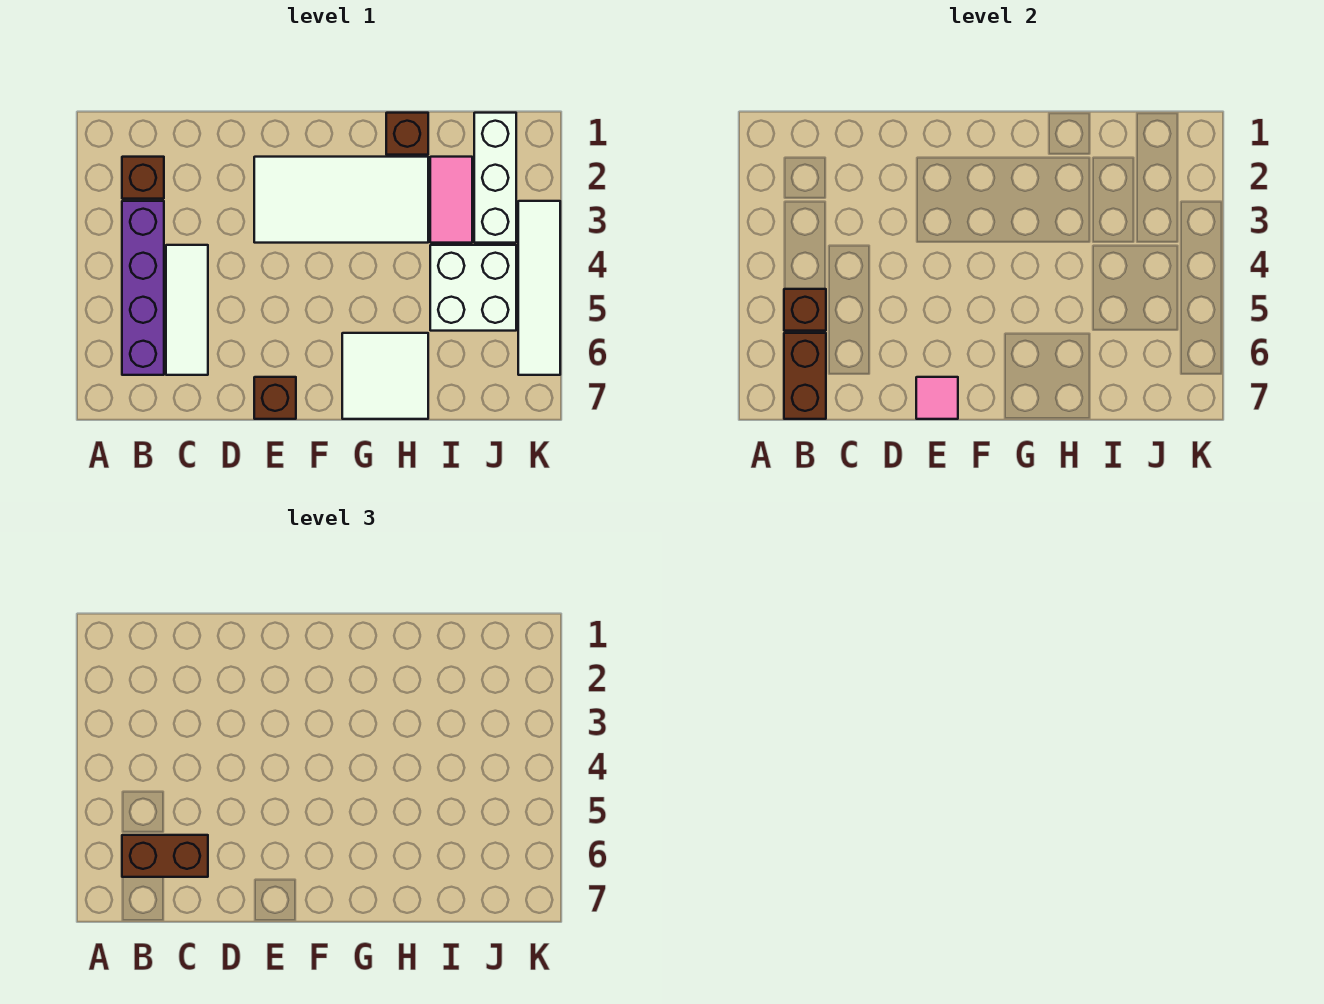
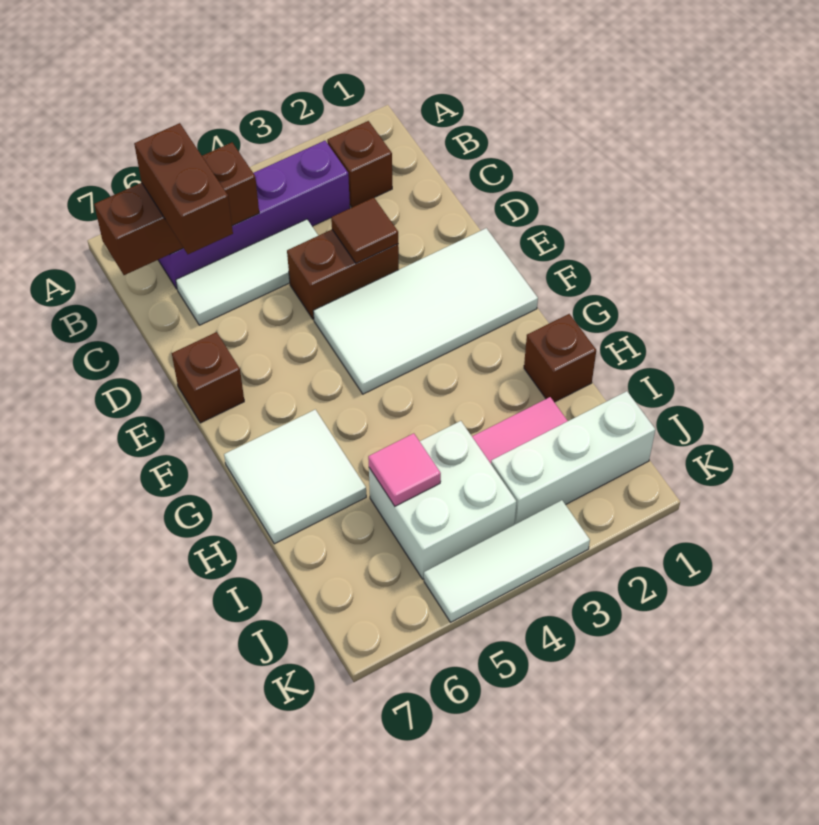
none -> brown 1x2 brick [287,230,399,319]
none -> brown 1x1 tile [331,198,398,263]
white 2x4 tile [254,157,428,243] -> white 2x4 tile turned to [313,228,538,394]
pink 1x1 tile [916,377,958,419] -> pink 1x1 tile moved to [368,433,441,506]
white 1x4 tile [518,201,560,375] -> white 1x3 tile [424,500,590,622]

